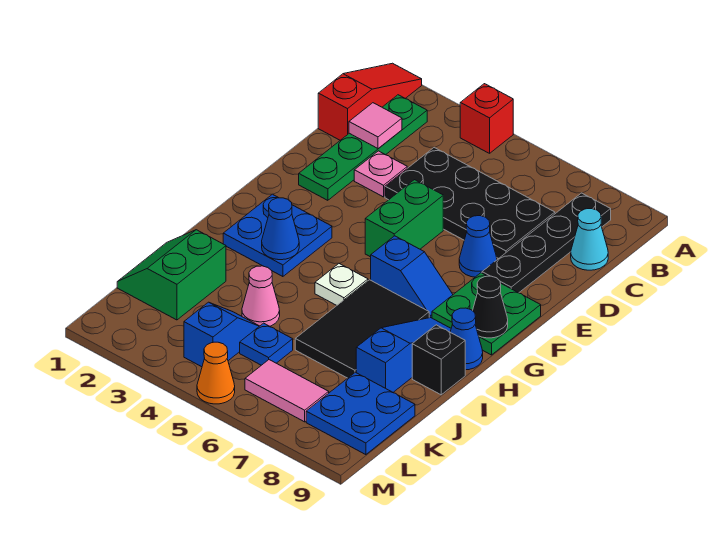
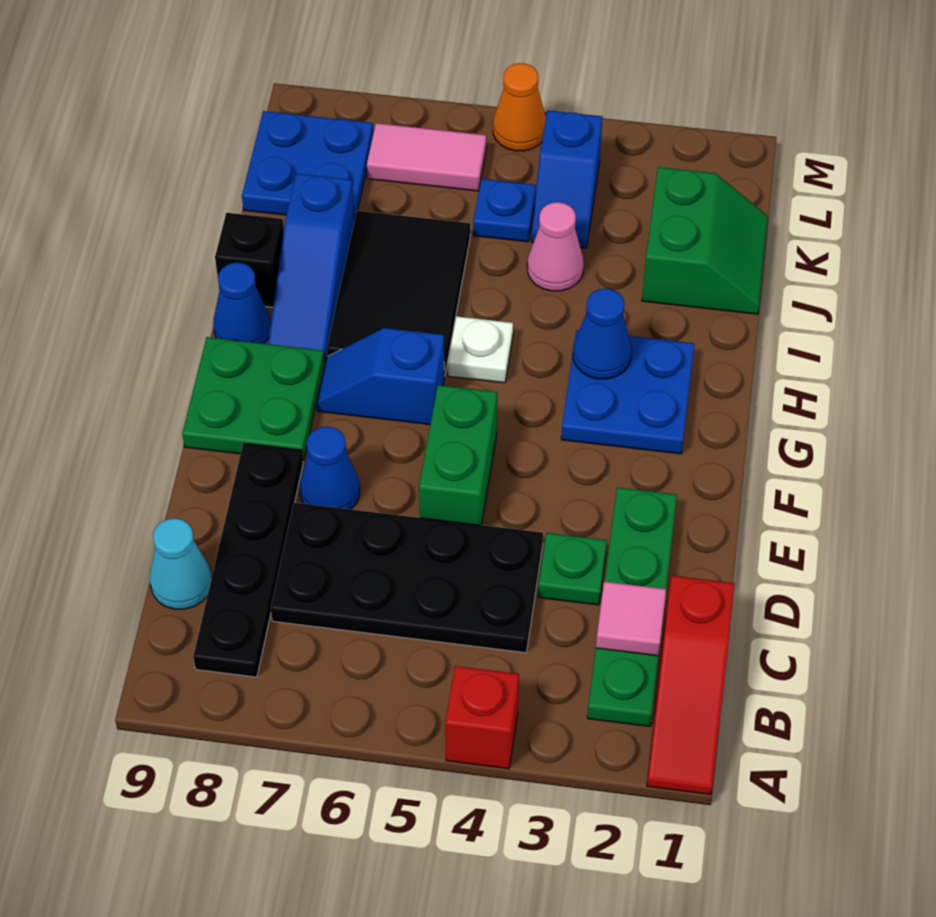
pink 1x1 plate [354,151,407,197] -> green 1x1 plate [538,533,607,605]
black 1x1 cone [473,276,508,338] -> none

